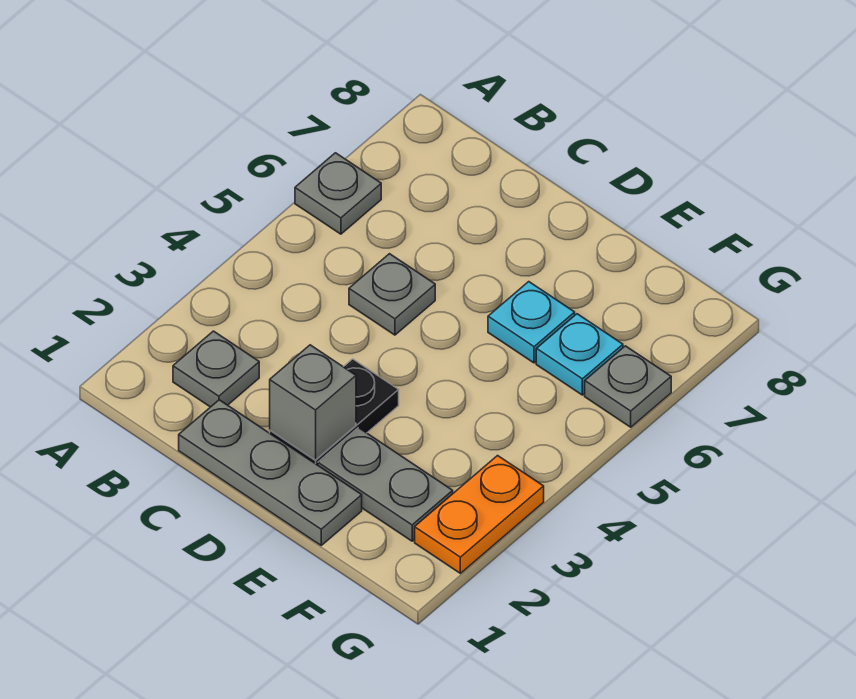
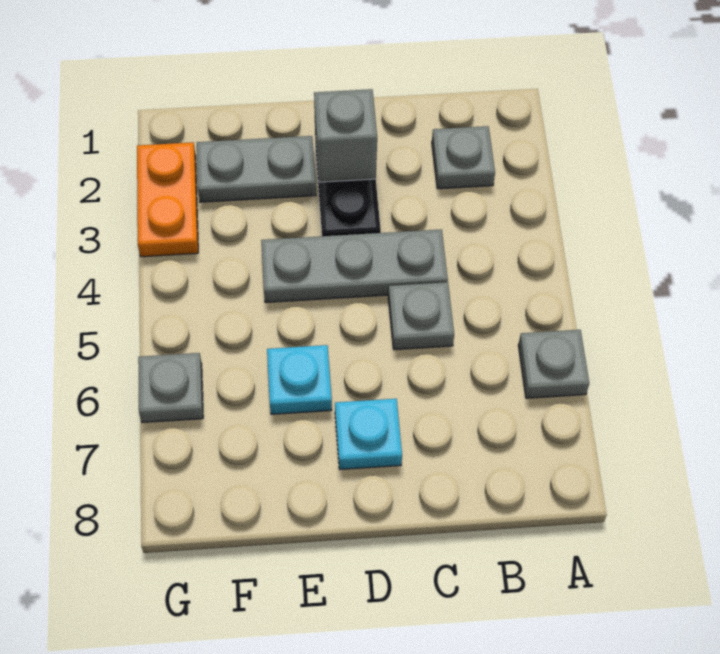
grey 1x3 plate [179,400,362,545] -> grey 1x3 plate moved to [261,229,448,303]
cyan 1x1 plate [536,314,623,395] -> cyan 1x1 plate moved to [335,399,402,469]

